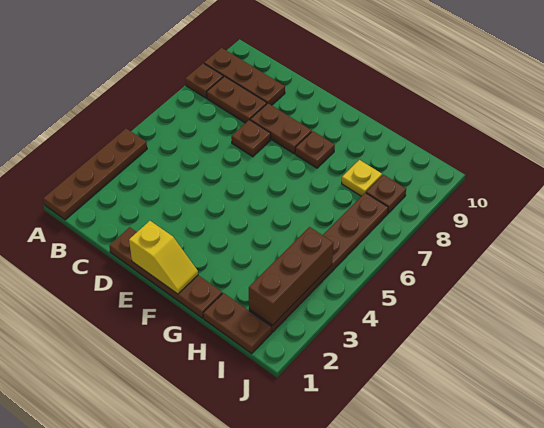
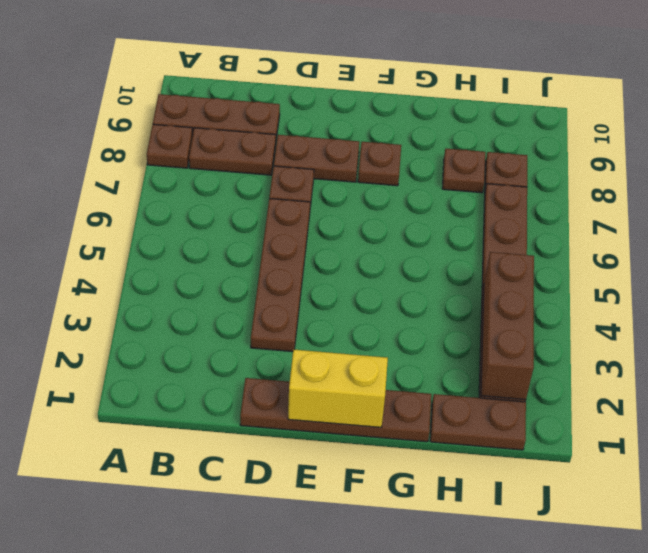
brown 1x4 plate [43,129,147,220] -> brown 1x4 plate moved to [251,199,310,352]
yellow 1x2 slope [129,221,198,294] -> yellow 1x2 brick [288,349,388,427]
yellow 1x1 plate [342,160,382,196] -> brown 1x1 plate [442,149,485,193]

